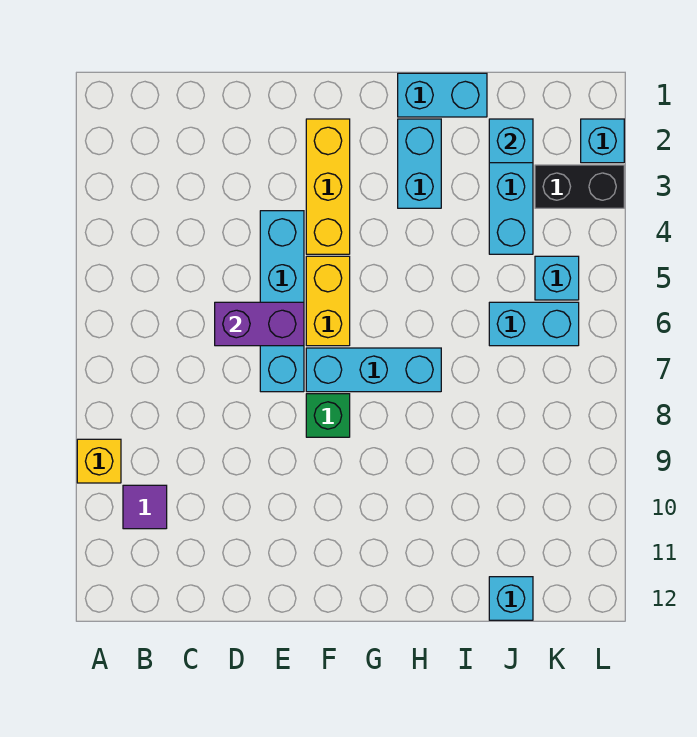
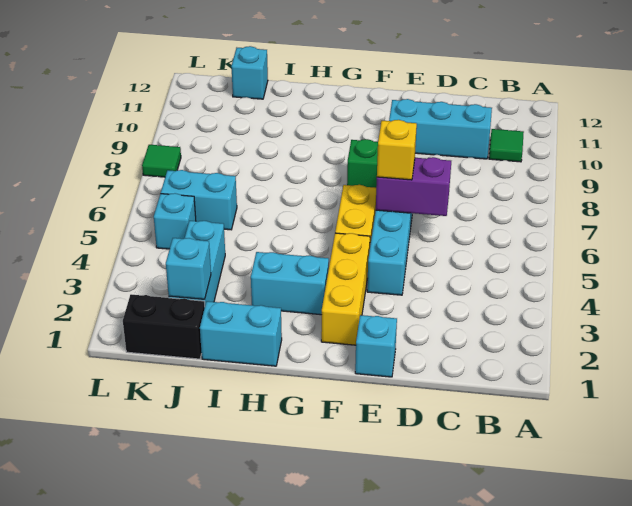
yellow 1x1 brick [77,439,121,483] -> yellow 1x1 brick moved to [377,120,417,180]
purple 1x1 tile [123,485,167,529] -> green 1x1 tile [489,129,524,162]
cyan 1x3 brick [306,348,441,392] -> cyan 1x3 brick moved to [389,99,492,159]
cyan 1x2 brick [398,119,441,208] -> cyan 1x2 brick turned to [251,252,329,315]
black 1x2 brick [535,165,624,208] -> black 1x2 brick moved to [123,294,205,359]
cyan 1x1 brick [581,119,624,163] -> cyan 1x1 brick moved to [355,315,397,377]
none -> green 1x1 tile [142,145,181,177]

